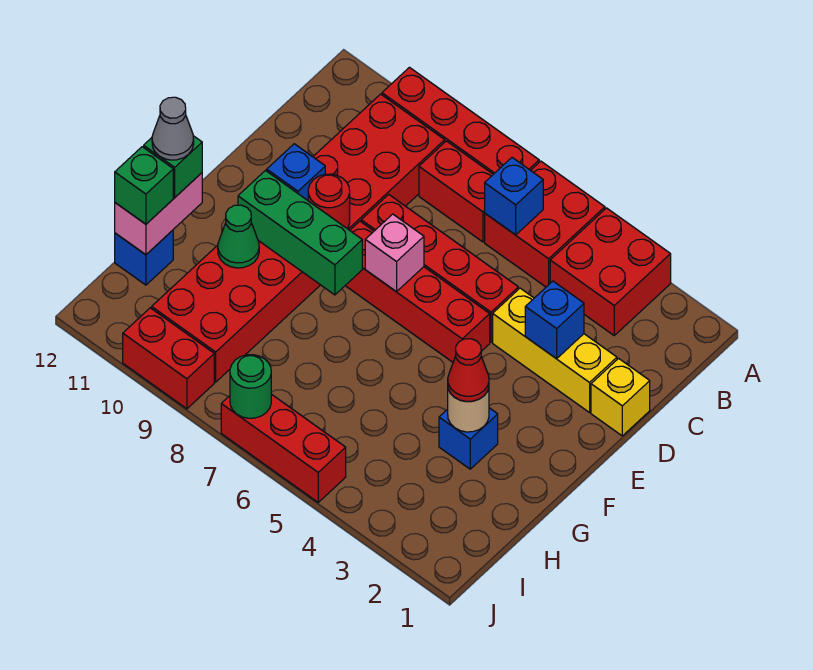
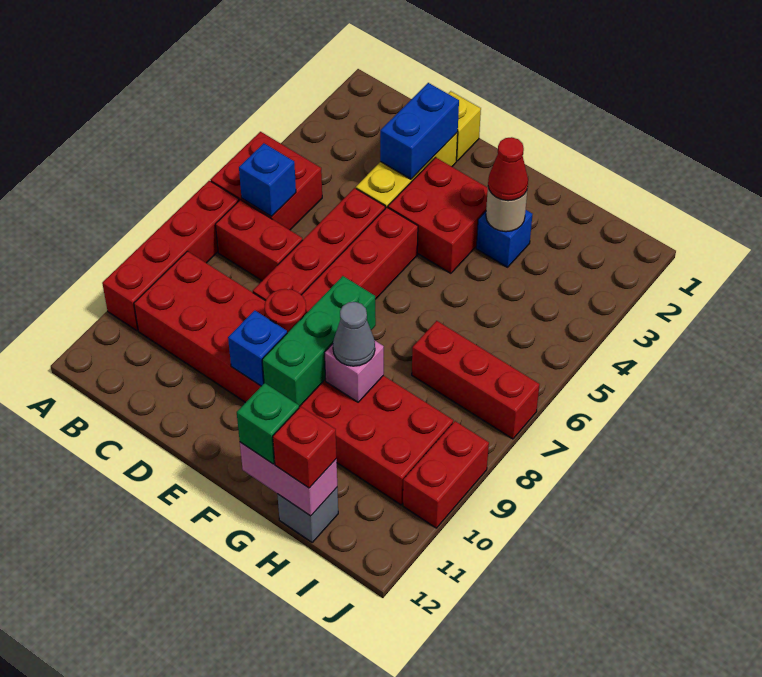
red 2x2 brick [550,208,671,335] -> red 2x2 brick moved to [388,157,488,273]
red 1x2 brick [419,141,493,242] -> red 1x2 brick turned to [215,200,302,281]
blue 1x1 brick [525,281,584,359] -> blue 1x2 brick [380,83,459,179]
pink 1x1 brick [365,214,424,292] -> pink 1x1 brick moved to [325,341,384,402]
green 1x1 cone [218,205,259,268] -> none
grey 1x1 cone [152,97,194,160] -> grey 1x1 cone moved to [333,302,375,366]
blue 1x1 brick [115,230,173,285] -> grey 1x1 brick [277,488,338,542]
green 1x1 brick [115,147,173,224] -> red 1x1 brick [273,407,336,488]
red 1x3 brick [221,394,346,502] -> red 1x3 brick turned to [412,321,540,439]
green 1x1 round brick [230,355,271,418] -> none

